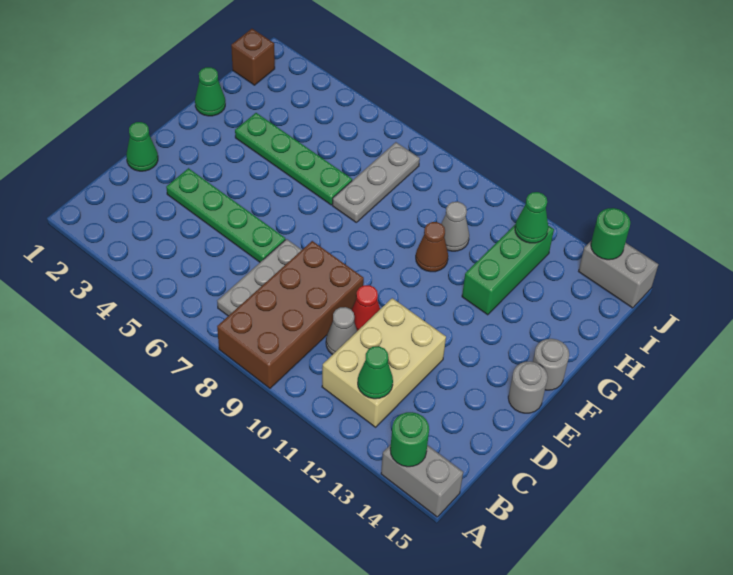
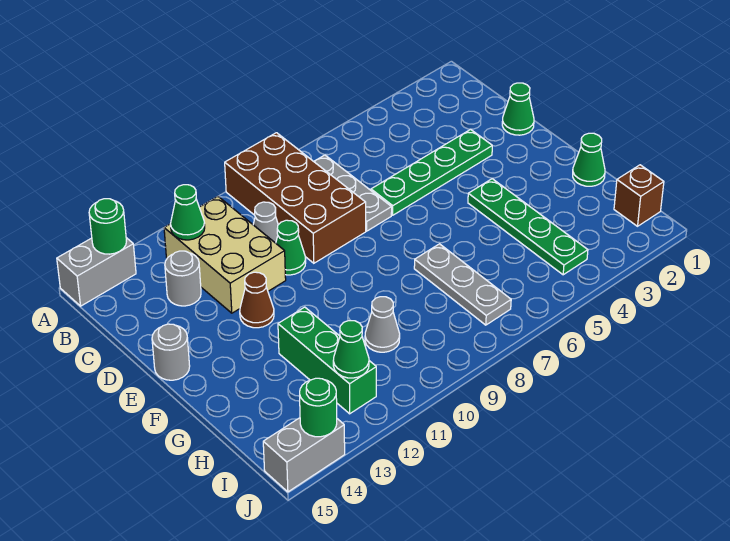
red 1x1 cone [352,285,380,331] -> green 1x1 cone [276,220,306,275]
grey 1x1 round brick [533,339,569,390] -> grey 1x1 round brick moved to [165,251,201,306]
green 1x4 plate [235,113,352,205] -> green 1x4 plate turned to [468,179,588,275]
brown 1x1 cone [416,222,448,272] -> brown 1x1 cone moved to [240,272,274,328]

